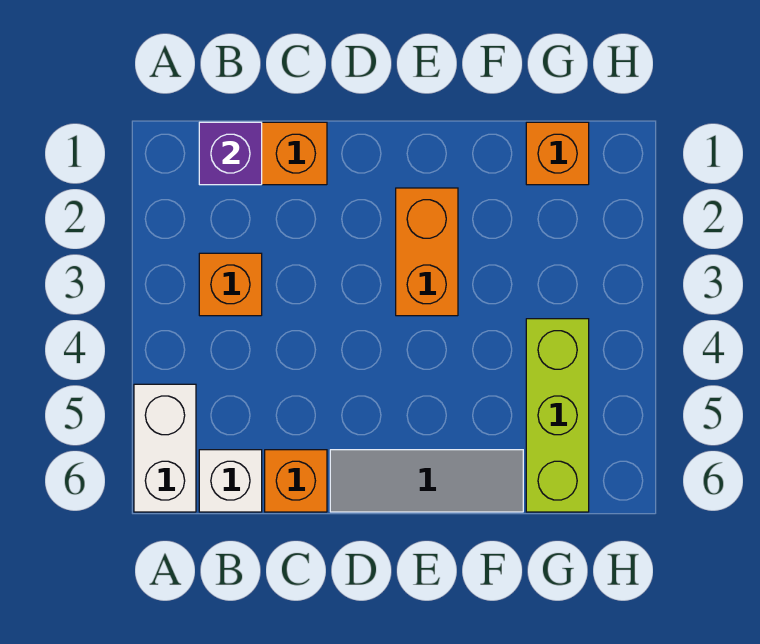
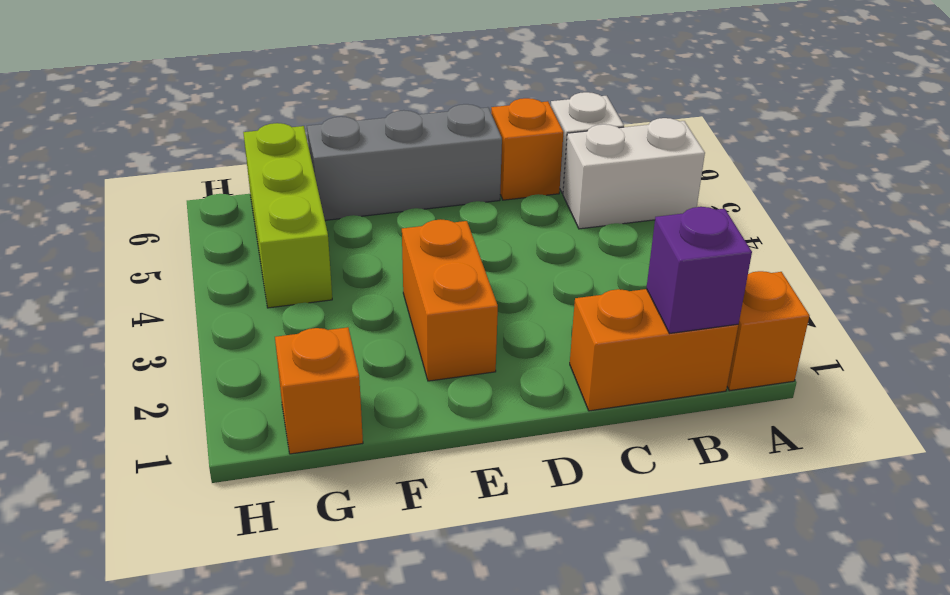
white 1x2 brick [134,384,196,512] -> white 1x2 brick turned to [563,118,705,229]
orange 1x1 brick [199,253,262,316] -> orange 1x1 brick moved to [727,271,810,391]
grey 1x3 tile [330,450,523,512] -> grey 1x3 brick [307,104,502,220]

